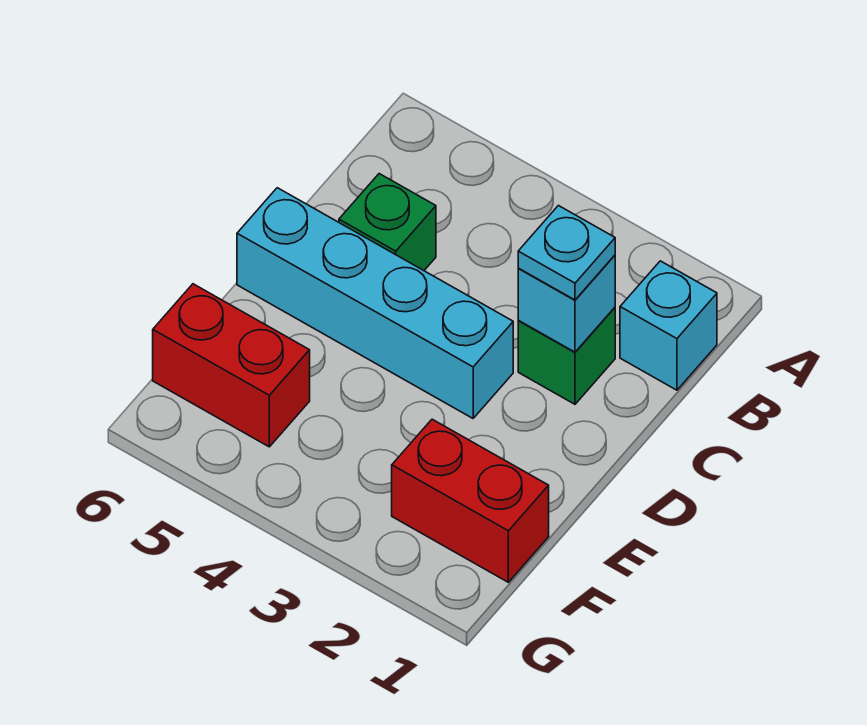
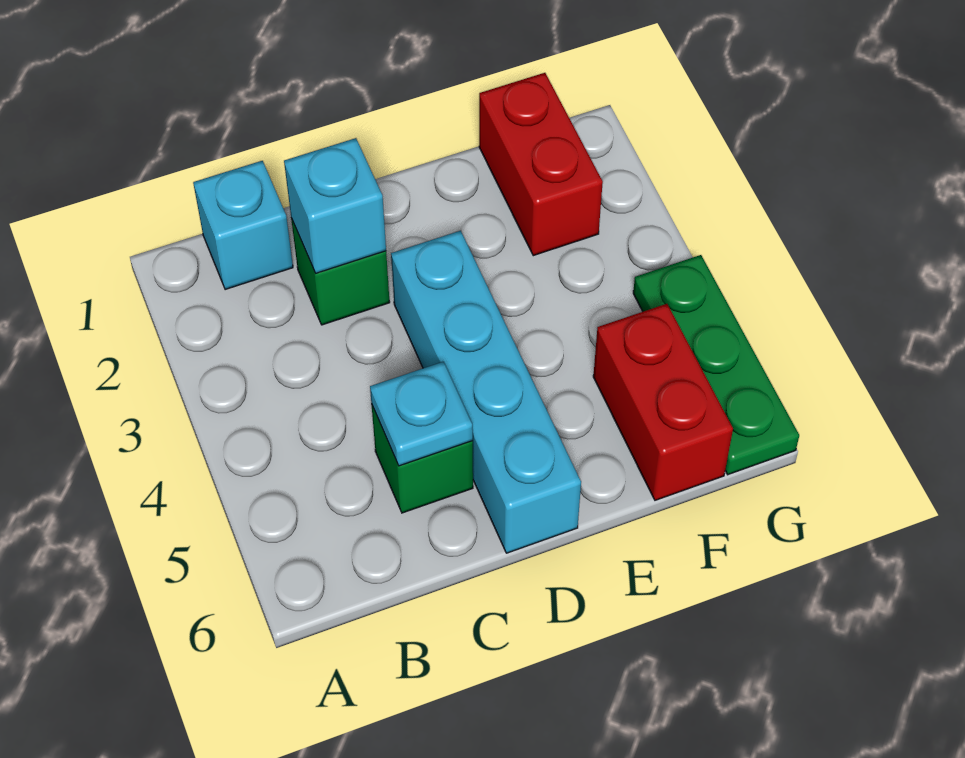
cyan 1x1 plate [518,206,615,300] -> cyan 1x1 plate moved to [370,362,473,466]
none -> green 1x3 plate [633,255,799,475]

